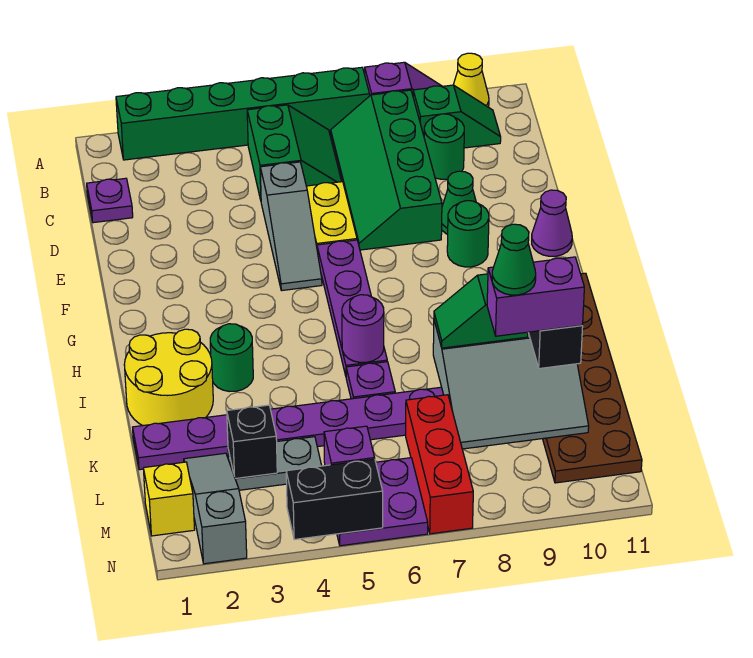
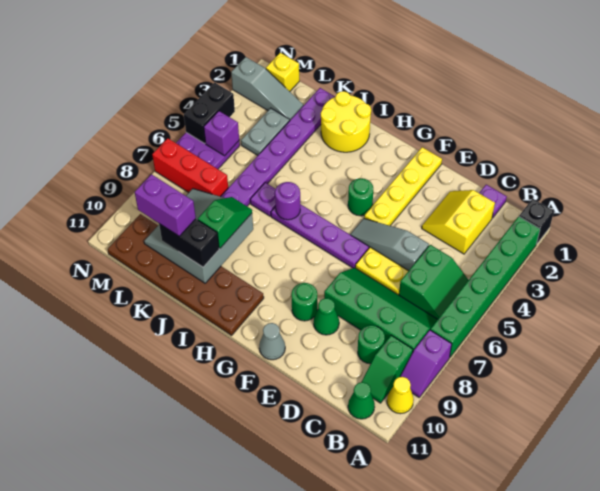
green 2x2 slope [247,105,342,200] -> green 2x2 slope turned to [399,245,468,319]
none -> yellow 2x2 slope [422,190,495,254]
none -> yellow 1x4 plate [364,147,442,226]
purple 1x1 cone [532,190,572,256] -> grey 1x1 cone [259,323,285,360]
green 1x1 round brick [210,324,253,392] -> green 1x1 round brick moved to [348,178,373,216]
purple 1x2 brick [487,257,584,336] -> purple 1x2 brick turned to [135,174,196,236]
green 1x1 cone [492,224,536,295] -> green 1x1 cone moved to [348,382,375,419]
black 1x1 brick [227,405,277,479] -> black 1x1 brick moved to [519,199,554,244]

